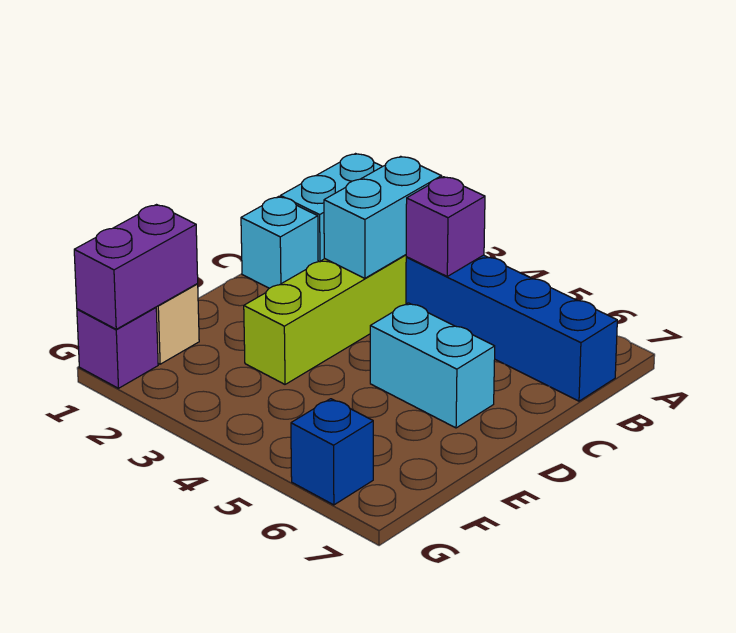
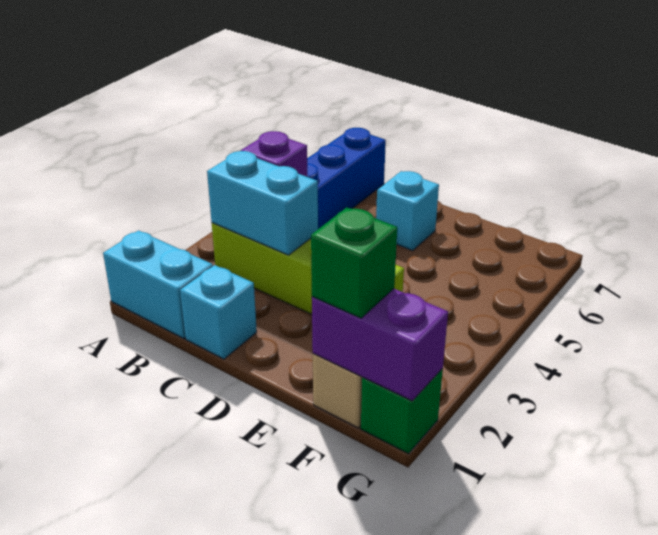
cyan 1x2 brick [370,303,495,428] -> cyan 1x1 brick [376,171,439,251]
none -> green 1x1 brick [311,208,397,318]
purple 1x1 brick [77,307,158,388] -> green 1x1 brick [361,369,443,454]
blue 1x1 brick [291,399,373,505] -> none

